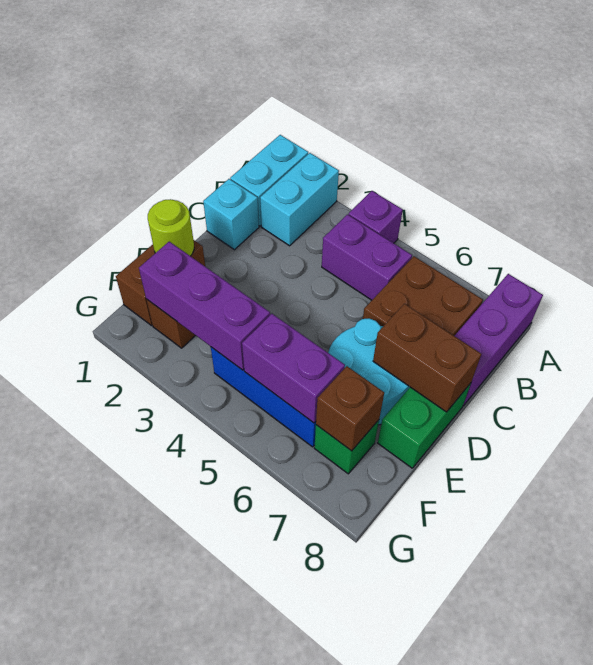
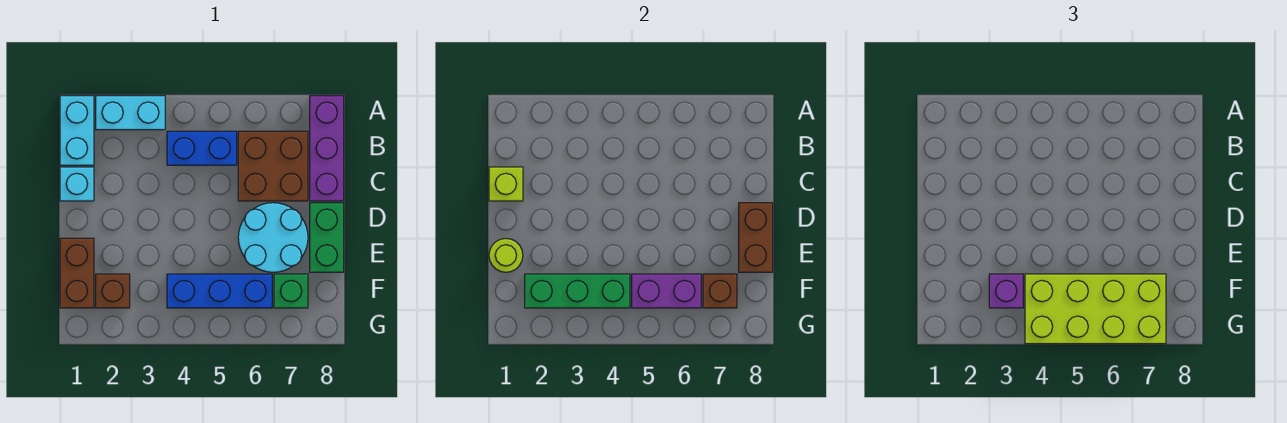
cyan 1x2 brick [260,153,339,246] -> cyan 1x2 brick turned to [96,96,165,130]
purple 1x1 brick [348,191,403,243] -> purple 1x1 brick moved to [989,274,1023,308]
purple 1x2 brick [322,214,412,300] -> blue 1x2 brick [167,131,237,165]
none -> lime 1x1 brick [489,167,523,201]
brown 1x2 brick [373,304,481,412] -> brown 1x2 brick turned to [739,203,773,272]
purple 1x3 brick [139,242,270,370] -> green 1x3 brick [525,274,630,308]
none -> lime 2x4 brick [1025,274,1166,344]

